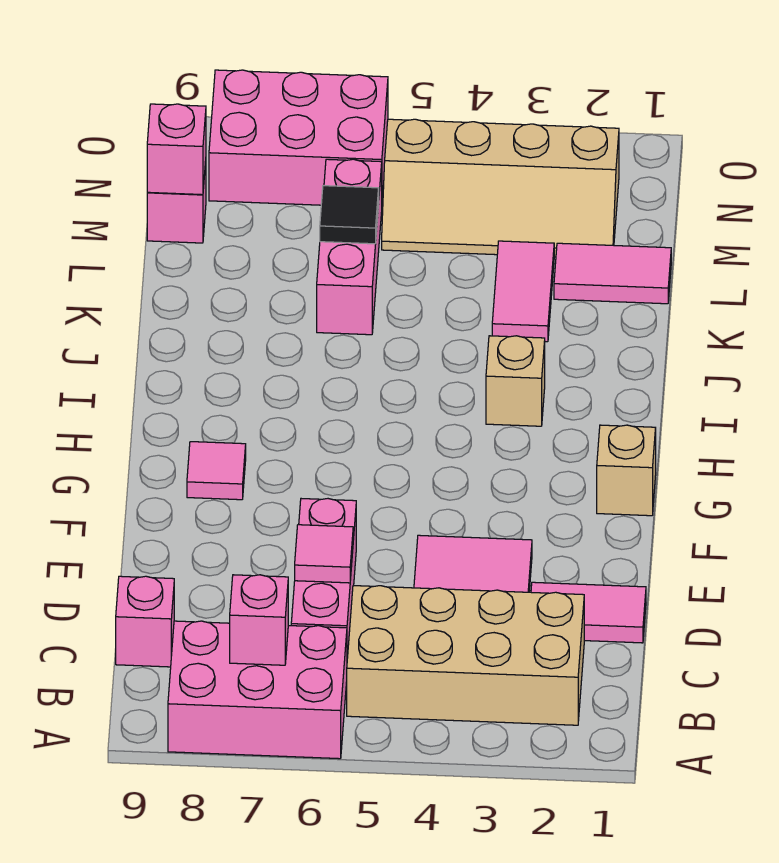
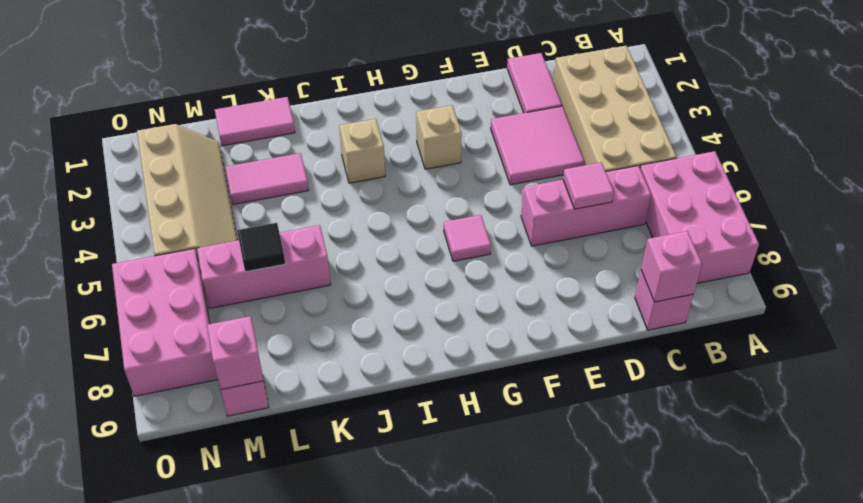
pink 1x1 brick [230,575,288,665] -> pink 1x1 brick moved to [641,231,702,302]
tan 1x1 brick [597,425,656,516] -> tan 1x1 brick moved to [416,105,462,169]
pink 1x1 tile [187,442,246,500] -> pink 1x1 tile moved to [444,215,491,261]
pink 1x2 tile [554,243,671,304] -> pink 1x2 tile turned to [215,97,295,146]

